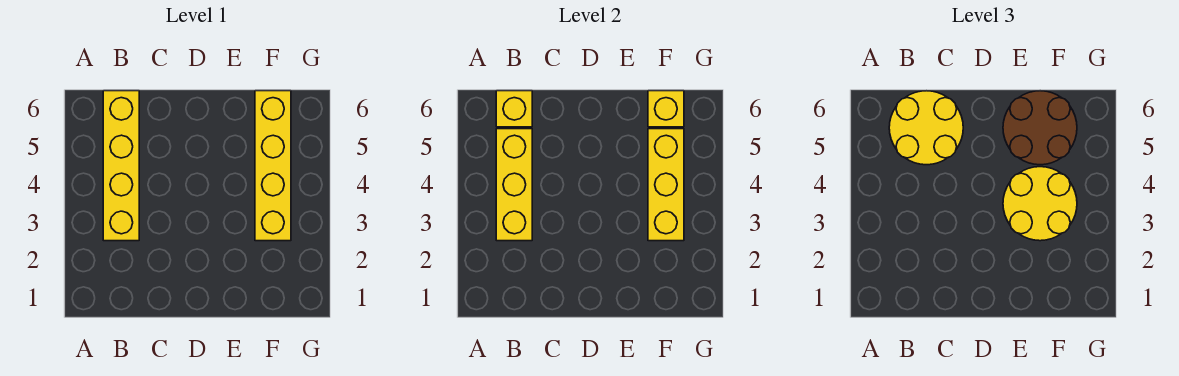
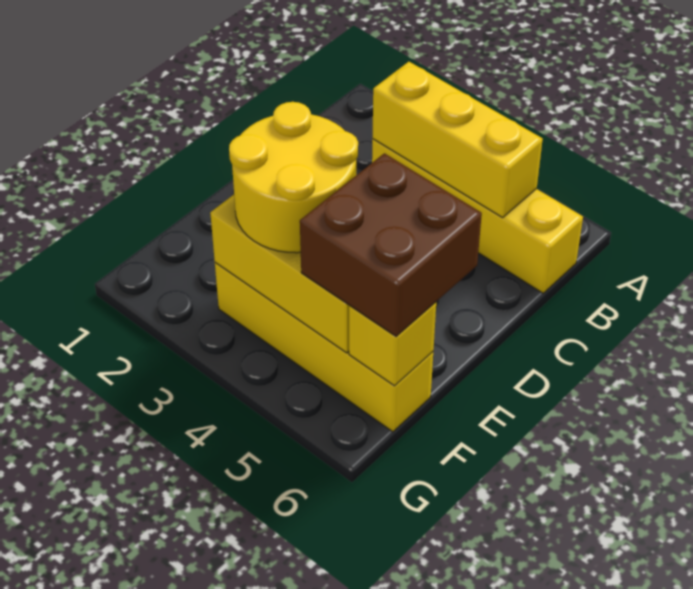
yellow 2x2 round brick [889,91,963,165] -> none
yellow 1x1 brick [496,91,532,127] -> none
brown 2x2 round brick [1003,91,1077,165] -> brown 2x2 brick [300,153,482,337]

